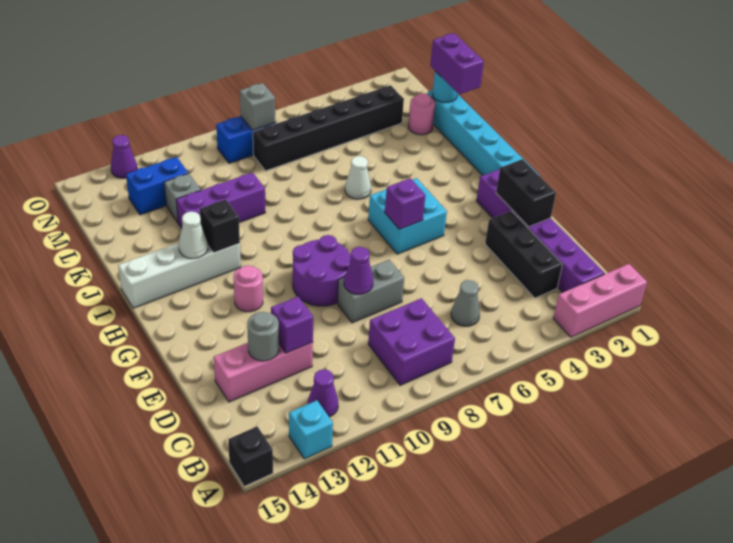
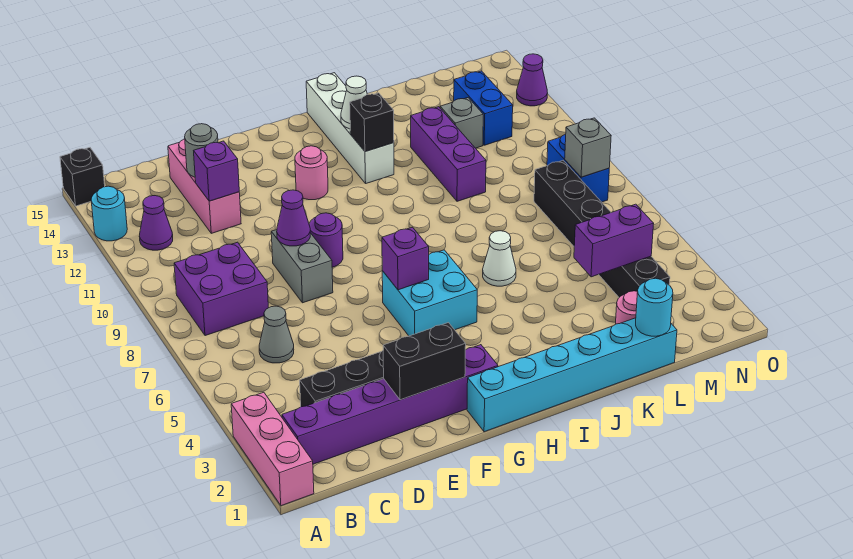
cyan 1x1 brick [289,400,333,459] -> cyan 1x1 round brick [91,186,127,241]
purple 2x2 round brick [293,235,351,306] -> purple 1x1 round brick [309,213,343,267]
purple 1x2 brick [430,33,484,94] -> purple 1x2 brick moved to [574,204,654,277]

